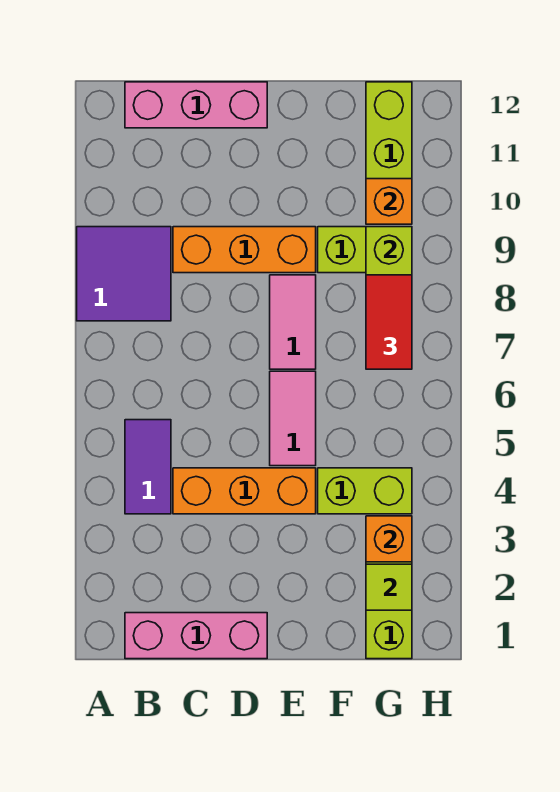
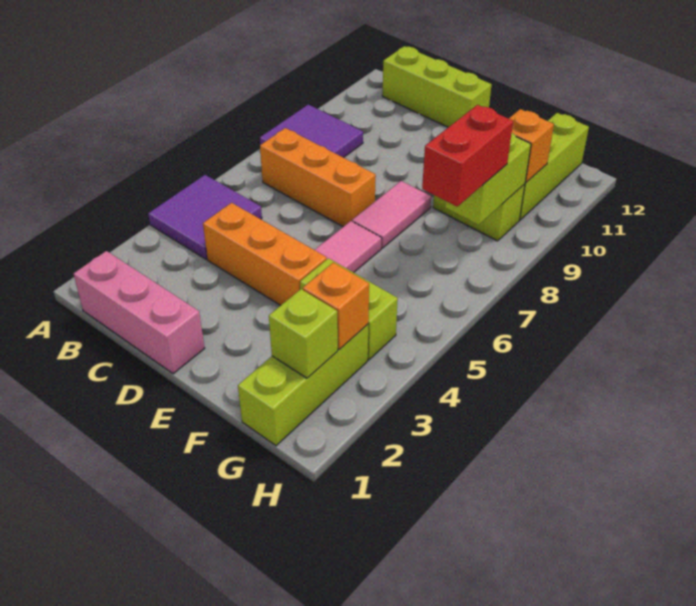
purple 1x2 tile [125,420,171,514] -> purple 2x2 tile [148,175,262,259]
pink 1x3 brick [125,82,267,128] -> lime 1x3 brick [382,46,492,127]
orange 1x3 brick [173,227,316,273] -> orange 1x3 brick moved to [260,128,376,227]
lime 1x1 tile [366,564,412,610] -> lime 1x1 brick [269,289,338,378]
red 1x2 tile [366,275,412,369] -> red 1x2 brick [422,105,513,207]

